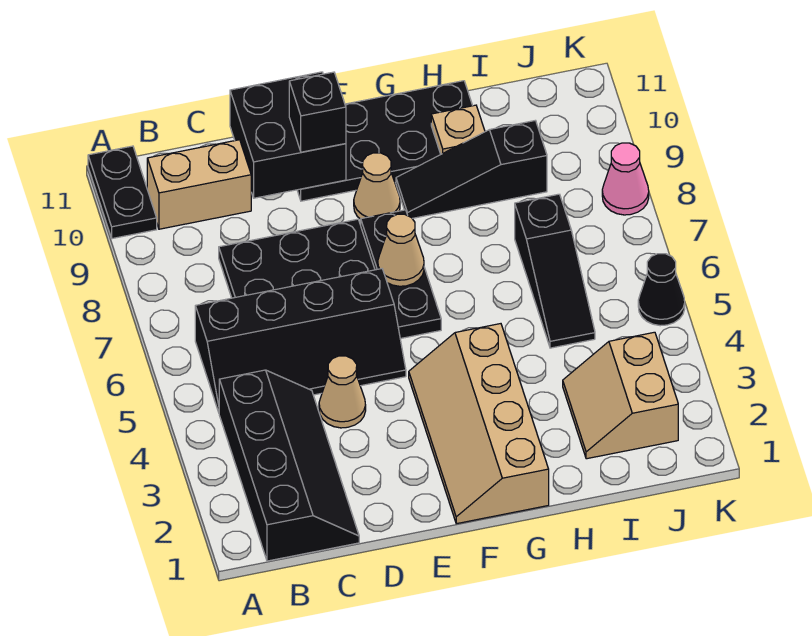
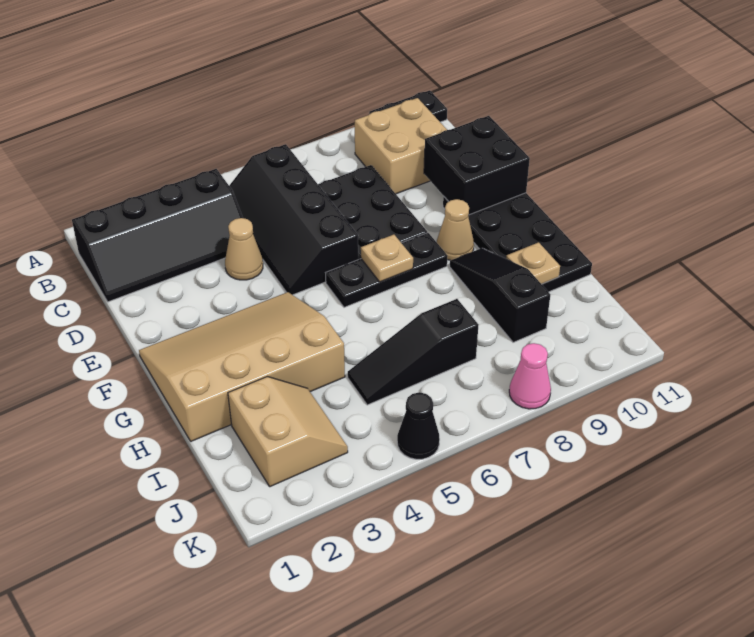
tan 1x2 brick [147,140,251,229] -> tan 2x2 brick [355,98,447,194]
black 1x1 brick [289,72,346,152] -> none
tan 2x4 slope [409,324,549,524] -> tan 3x4 slope [139,292,345,441]
tan 1x1 cone [378,214,424,286] -> tan 1x1 plate [361,235,413,282]
tan 2x2 slope [563,332,678,459] -> tan 2x2 slope turned to [228,377,348,487]

